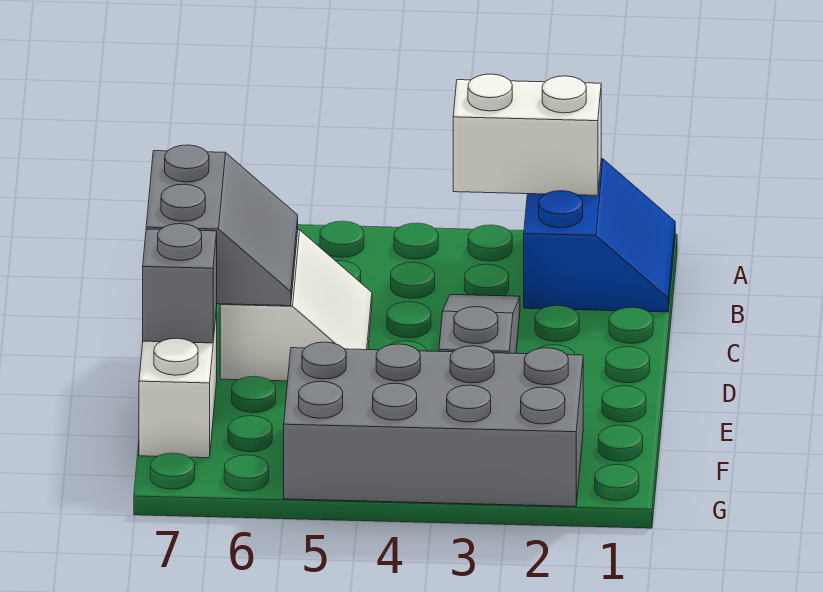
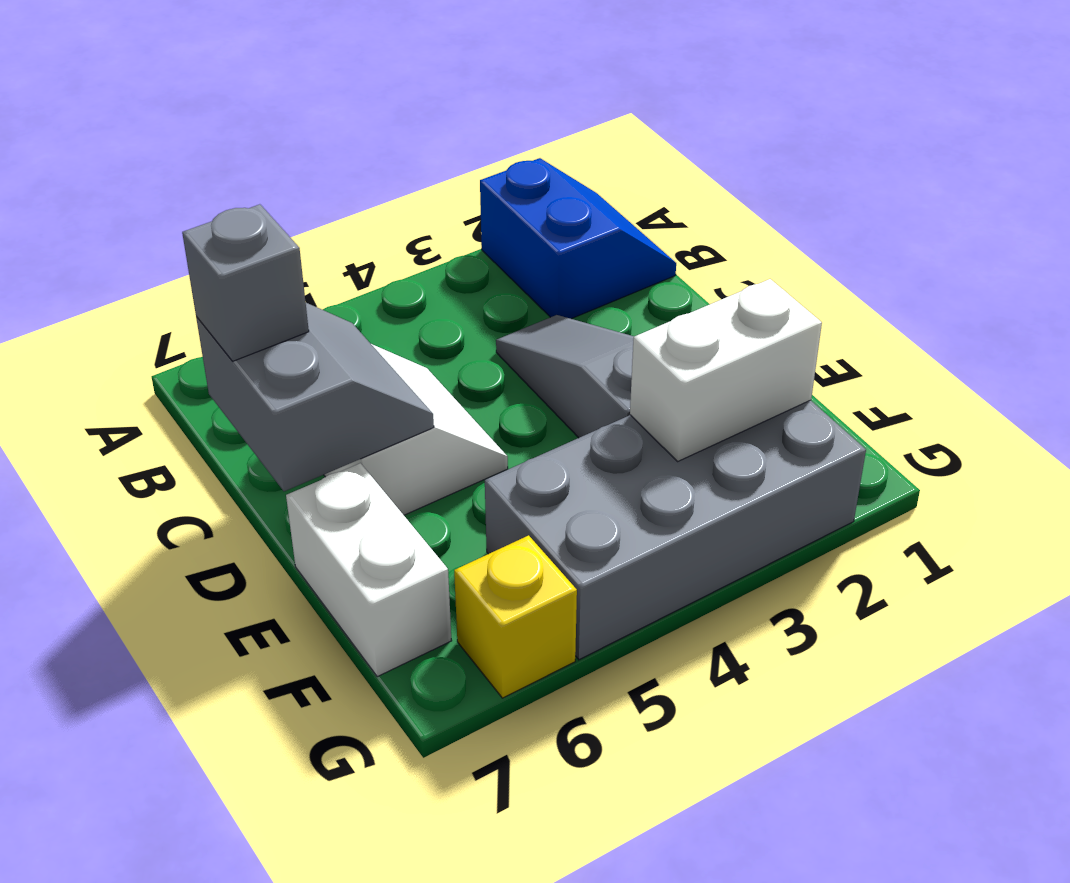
white 1x2 brick [453,74,601,195] -> white 1x2 brick moved to [630,279,822,461]
grey 1x1 brick [143,224,217,343] -> grey 1x1 brick moved to [182,204,309,361]
none -> yellow 1x1 brick [454,535,577,698]

